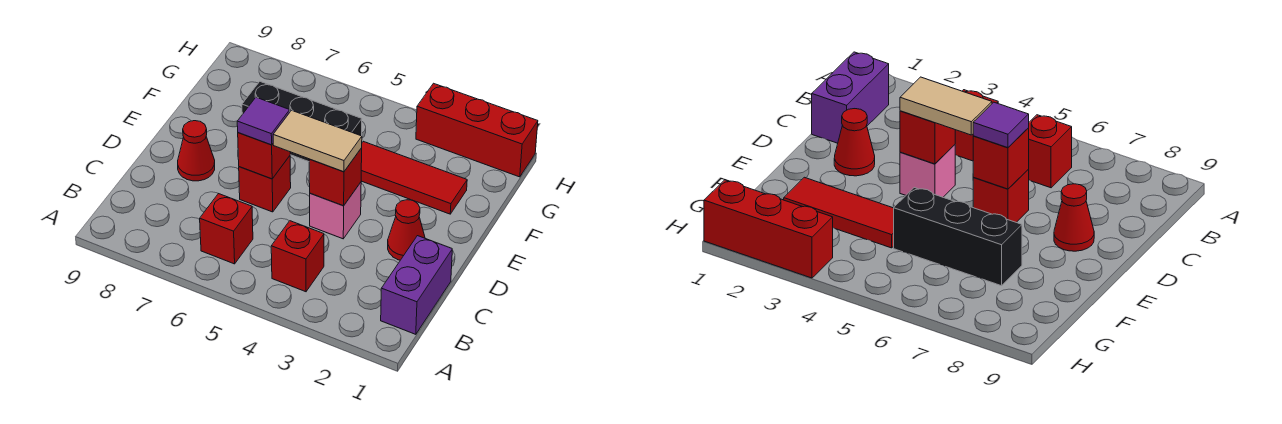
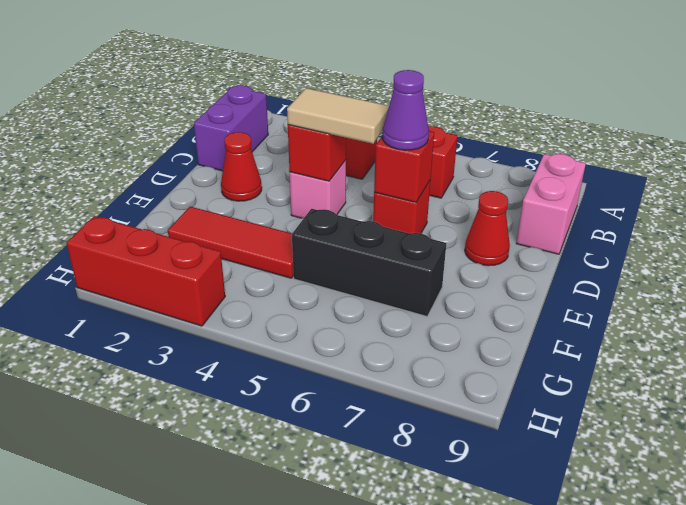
none -> pink 1x2 brick [516,154,586,254]
purple 1x1 tile [237,97,290,145] -> purple 1x1 cone [382,70,429,150]

